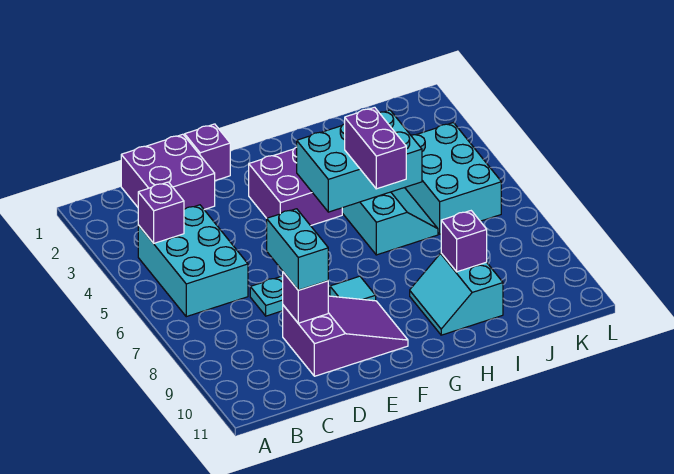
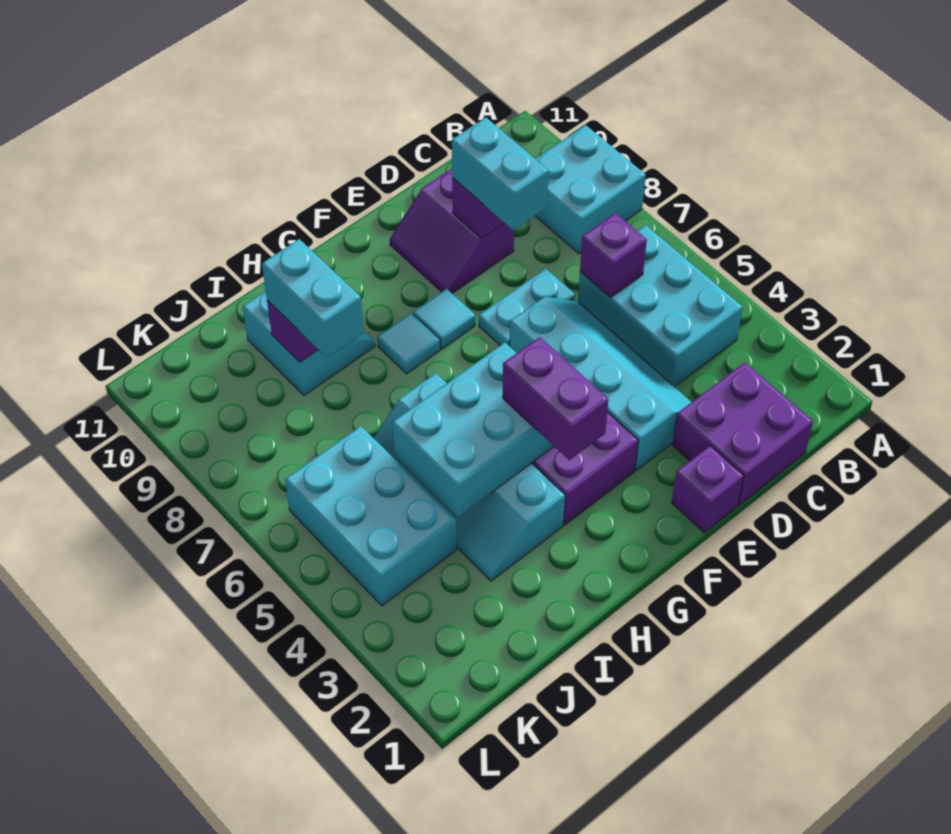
none -> cyan 2x2 brick [535,125,646,253]
purple 1x1 brick [138,182,184,243] -> purple 1x1 brick moved to [580,213,647,298]
none -> cyan 2x4 slope [509,297,691,470]
purple 2x3 slope [283,296,408,376] -> purple 2x2 slope [390,169,514,293]
none -> cyan 1x1 tile [377,313,440,374]
purple 1x2 brick [345,107,406,189] -> purple 1x2 brick moved to [503,337,609,460]
none -> cyan 1x2 brick [262,239,364,358]

